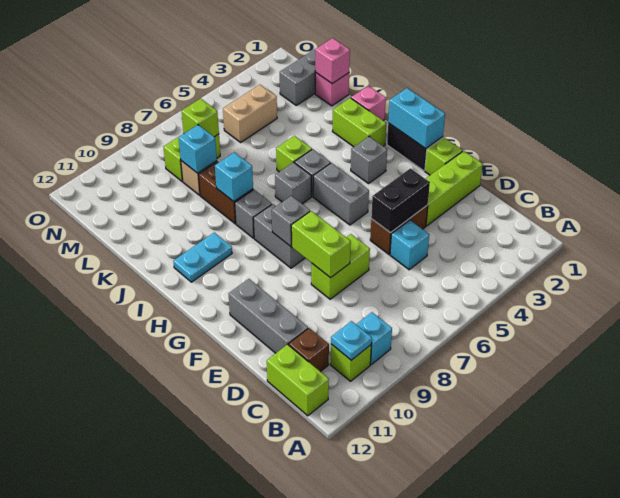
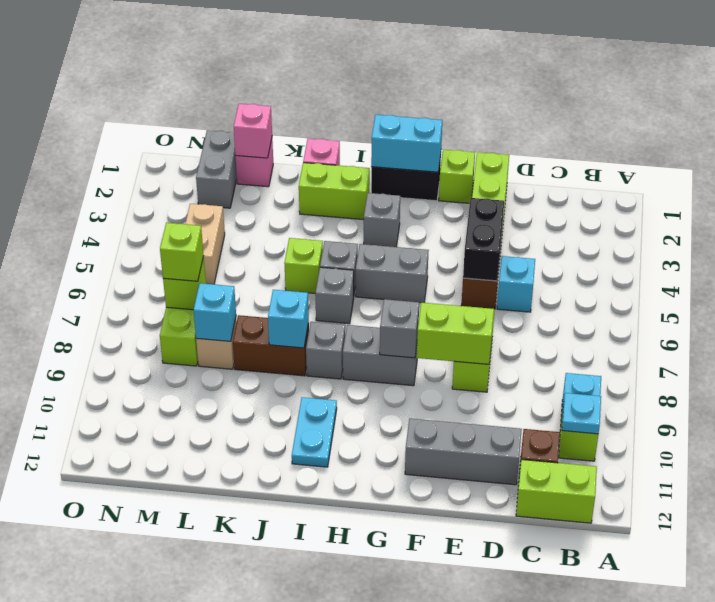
none -> lime 1x1 brick [160,223,204,281]

